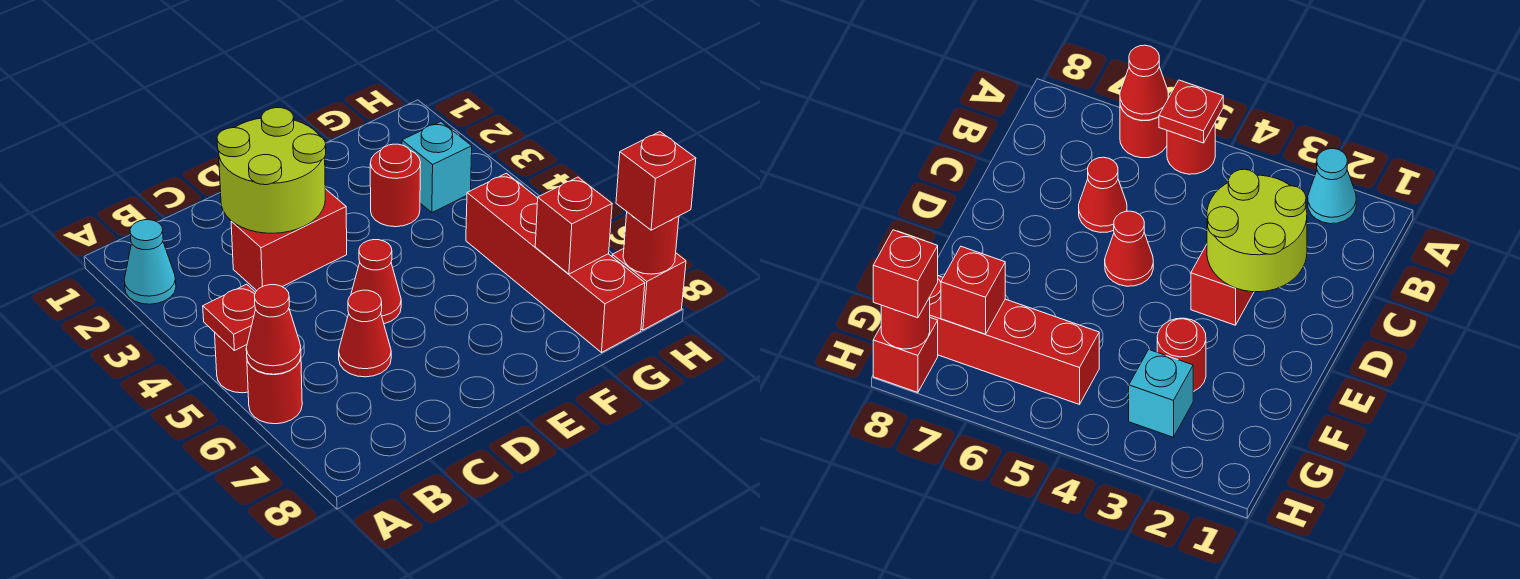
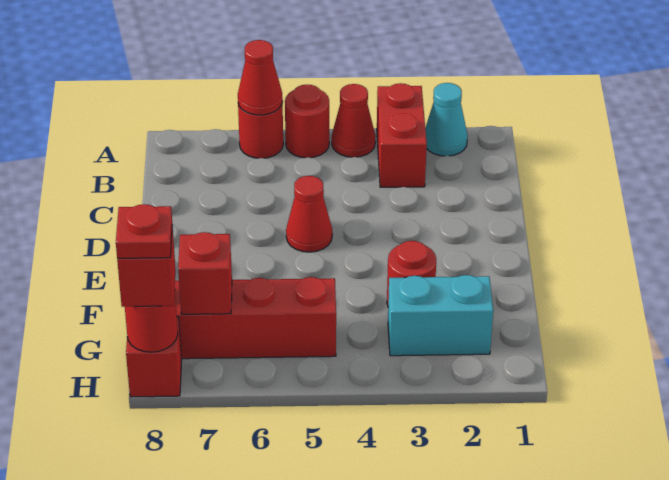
red 1x1 plate [203,284,256,351] -> red 1x1 plate moved to [116,204,172,258]
lime 2x2 round brick [217,108,326,233] -> none
red 1x2 brick [231,189,347,291] -> red 1x2 brick moved to [377,83,427,187]
red 1x1 cone [339,290,391,377] -> red 1x1 cone moved to [332,84,375,157]
cyan 1x1 brick [402,122,472,212] -> cyan 1x2 brick [388,275,493,356]

